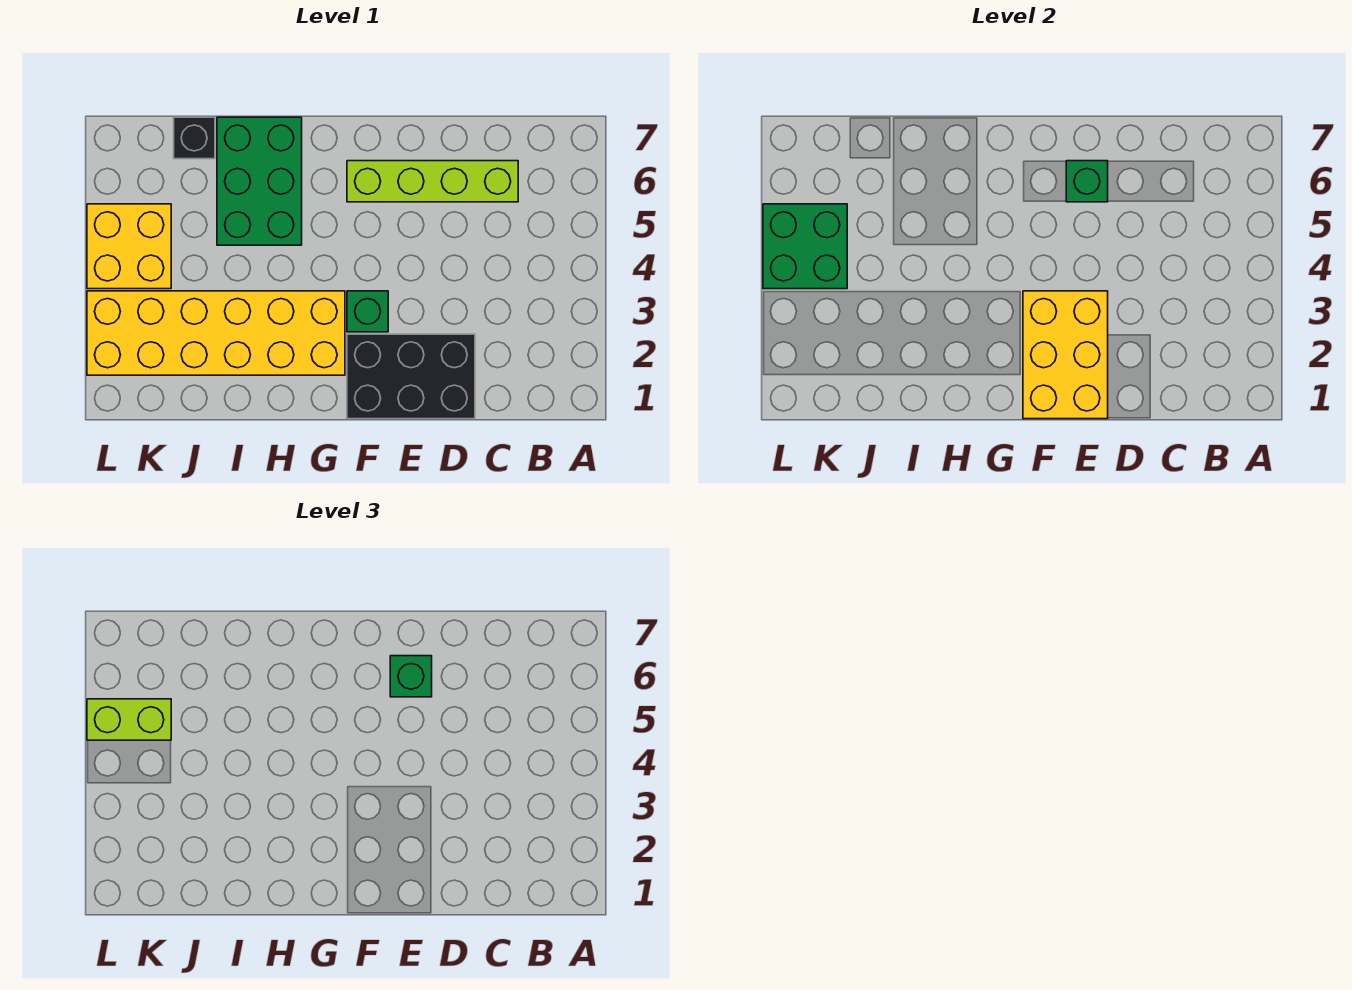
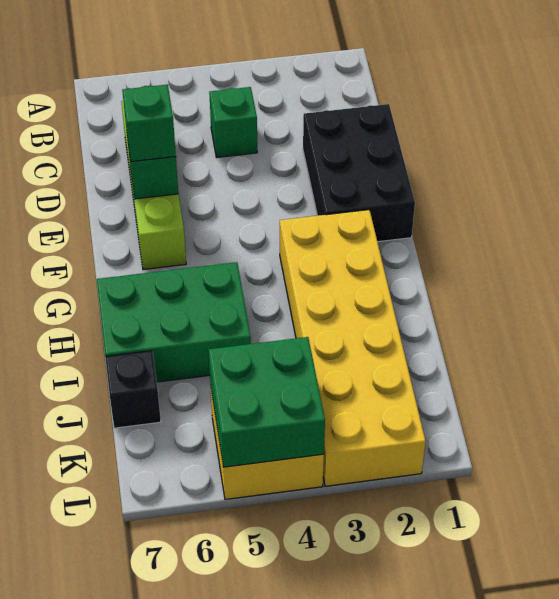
yellow 2x3 brick [1023,291,1108,419] -> none
green 1x1 brick [347,291,388,332] -> green 1x1 brick moved to [209,87,257,157]
lime 1x2 brick [87,699,171,740] -> none

